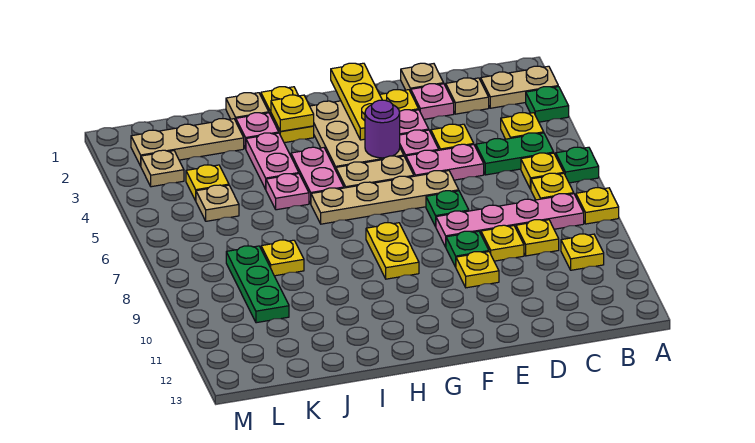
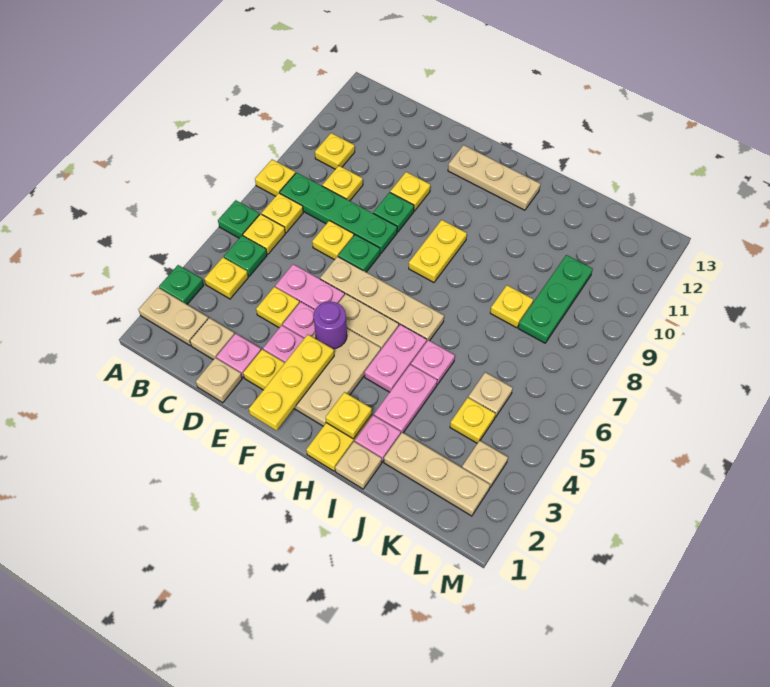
green 1x2 plate [476,133,554,175] -> green 1x1 plate [224,236,267,276]
pink 1x4 plate [436,194,584,247] -> green 1x4 plate [280,173,397,254]
yellow 1x1 plate [481,225,524,261] -> yellow 1x1 plate moved to [312,221,354,260]
none -> tan 1x3 plate [448,145,540,210]

